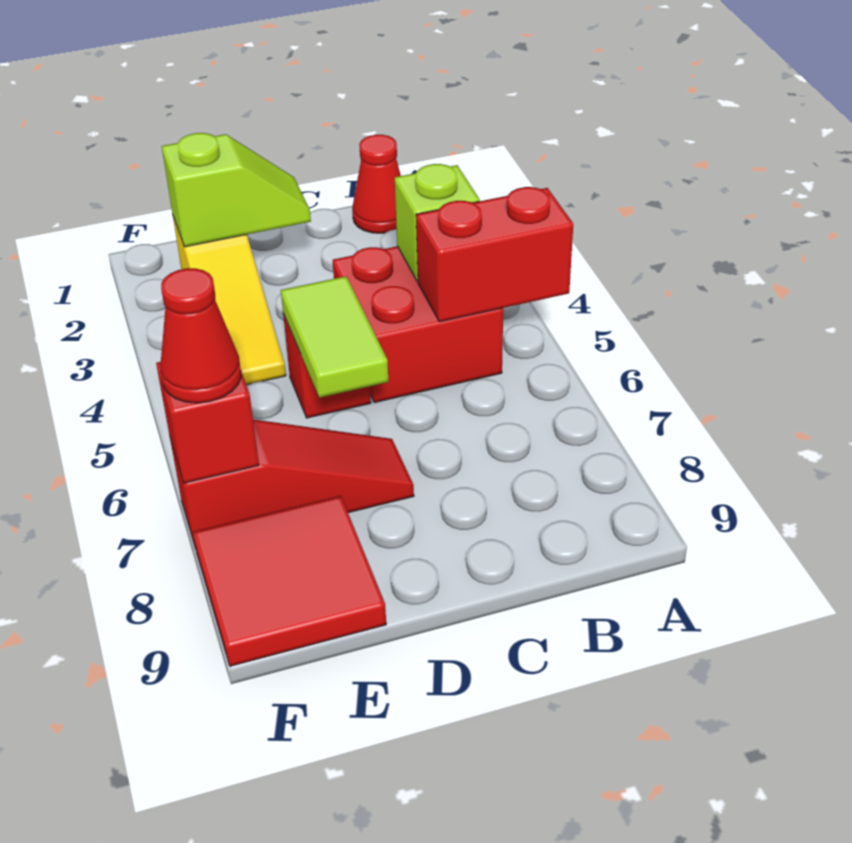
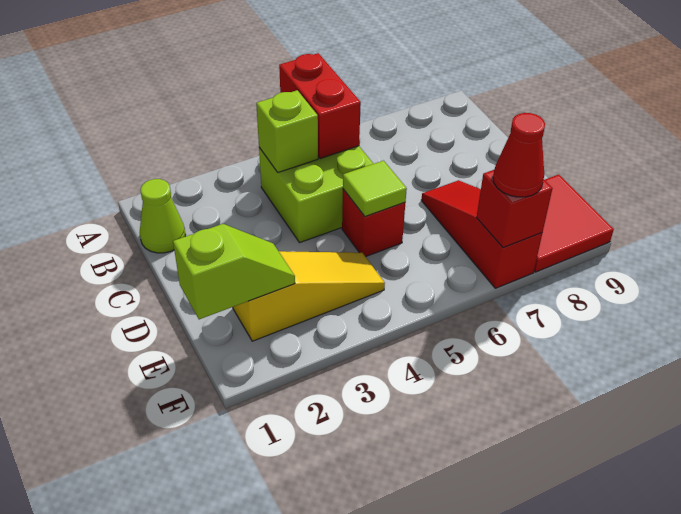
red 1x1 cone [352,135,401,233] -> lime 1x1 cone [140,179,186,253]
red 2x2 brick [333,246,503,403] -> lime 2x2 brick [259,146,373,243]
lime 1x2 slope [162,133,311,247] -> lime 1x2 slope turned to [173,224,295,319]
lime 1x2 tile [281,276,388,398] -> lime 1x1 tile [343,161,407,216]

